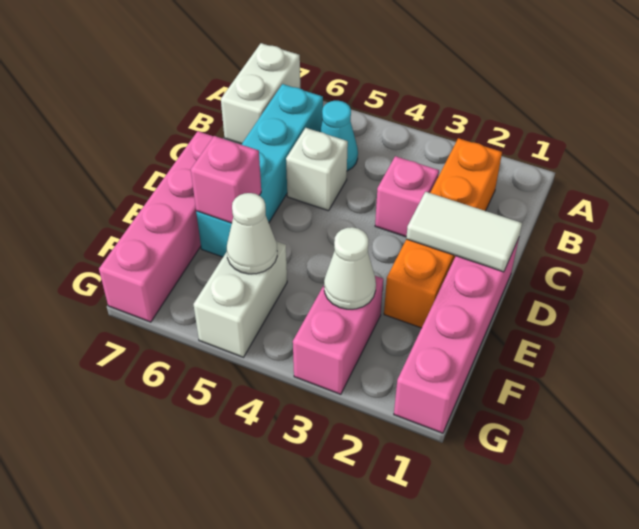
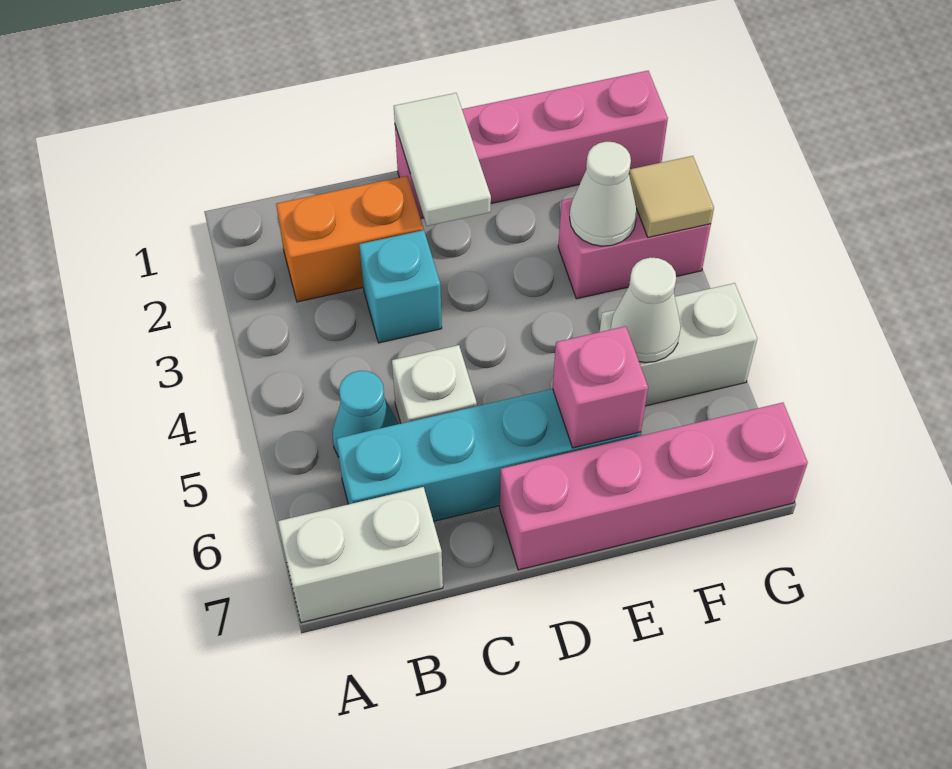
orange 1x4 brick [384,138,502,328] -> orange 1x2 brick [276,176,423,302]
pink 1x1 brick [375,156,439,237] -> cyan 1x1 brick [359,230,442,343]
none -> tan 1x1 tile [629,156,714,237]

